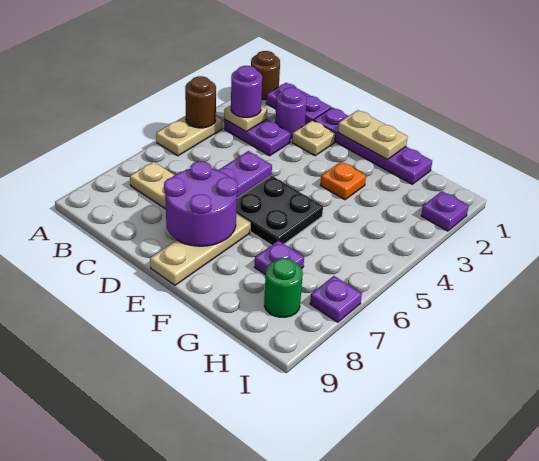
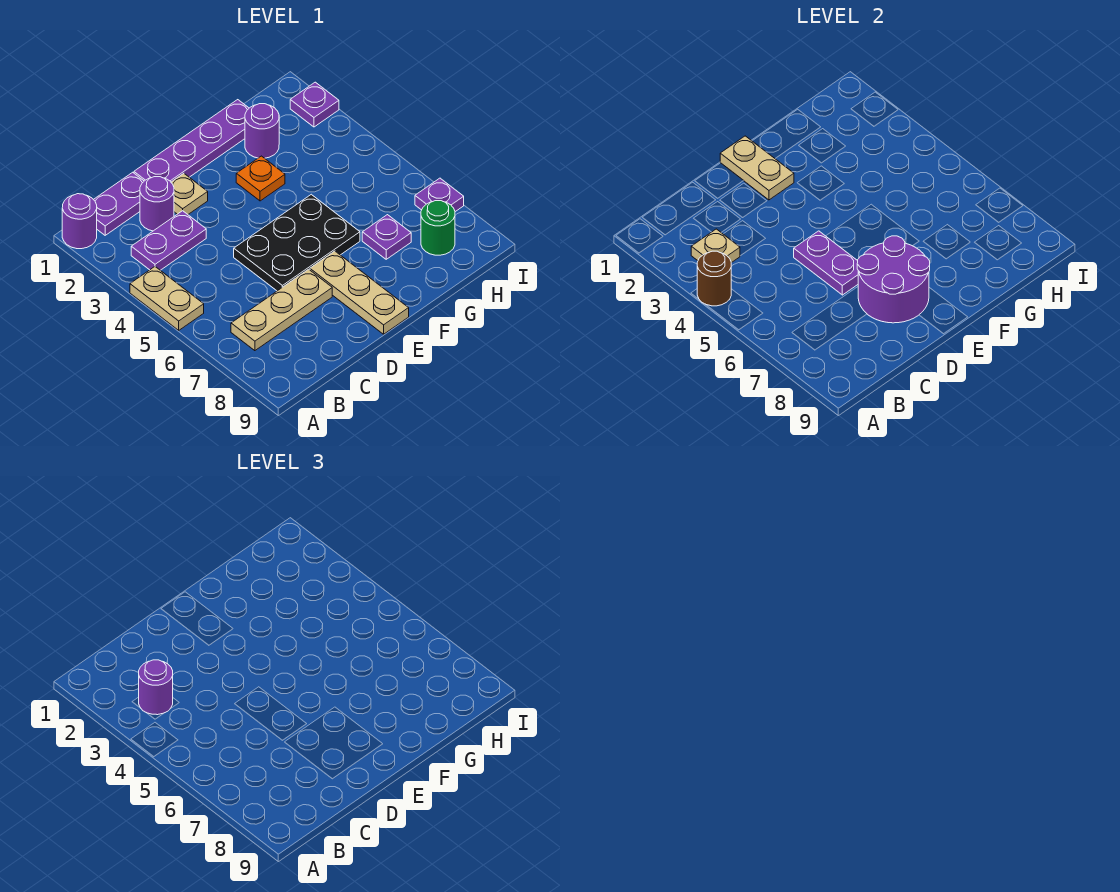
brown 1x1 round brick [251,51,280,100] -> purple 1x1 round brick [62,194,97,249]
tan 1x2 plate [338,110,408,160] -> tan 1x2 plate turned to [720,136,794,200]
none -> purple 1x1 round brick [245,104,279,158]

